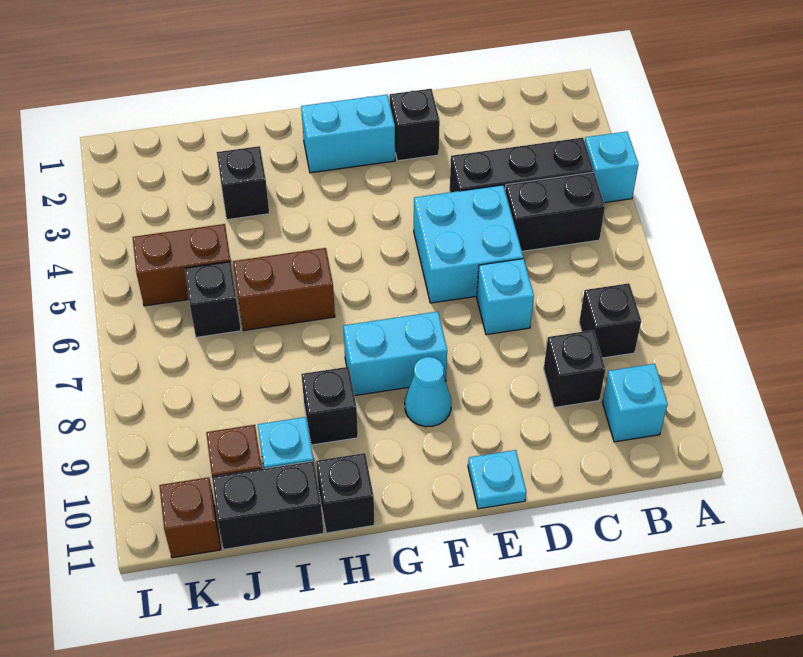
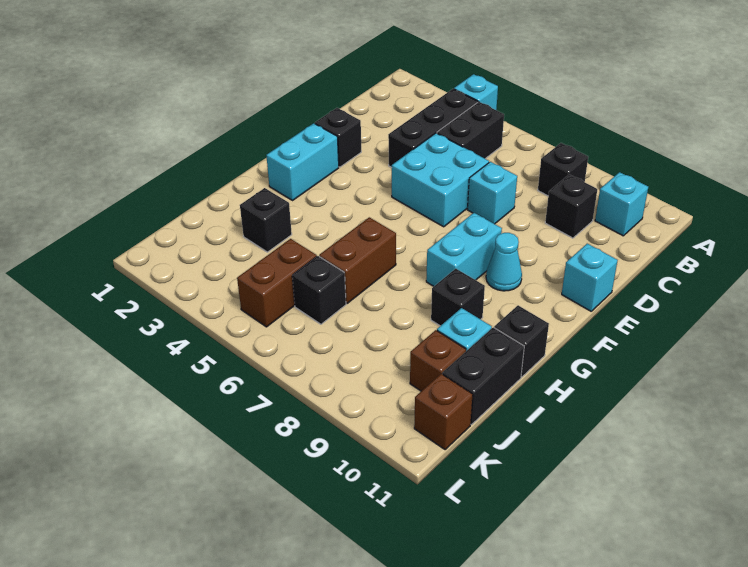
cyan 1x1 plate [468,450,526,509] -> cyan 1x1 brick [562,244,618,311]

